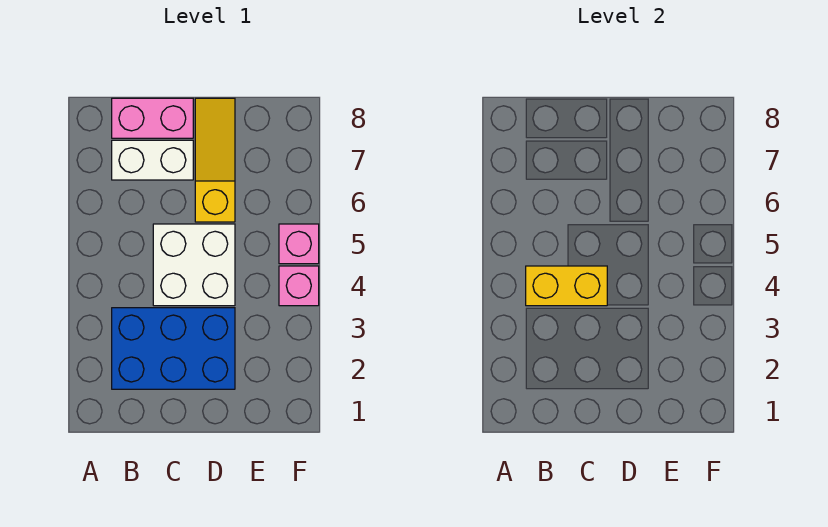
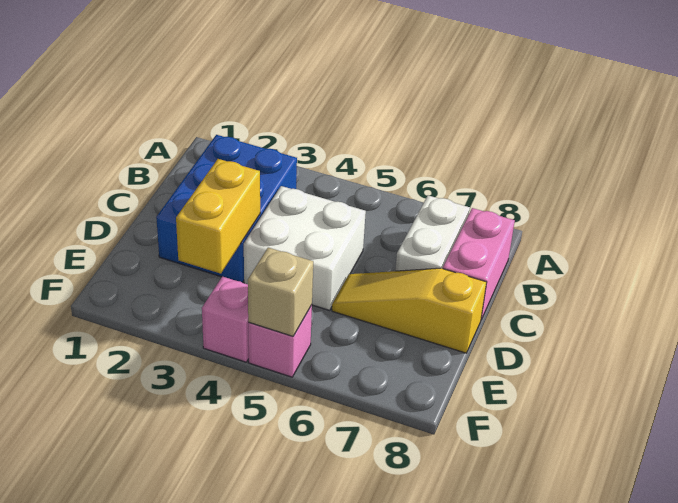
yellow 1x2 brick [526,266,607,306] -> yellow 1x2 brick moved to [176,159,260,274]
yellow 1x3 slope [195,98,235,222] -> yellow 1x3 slope turned to [332,268,487,353]
none -> tan 1x1 brick [248,248,313,336]

